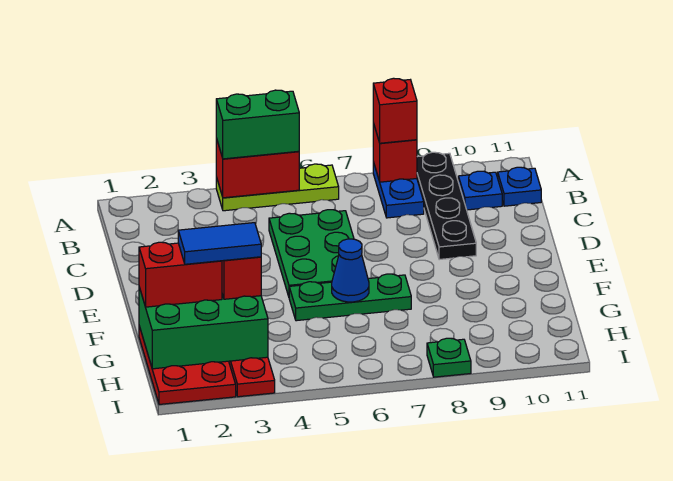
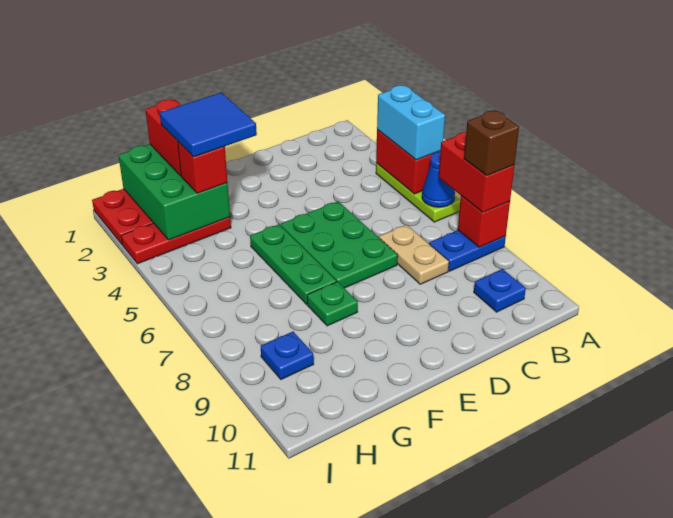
green 1x2 brick [216,90,299,159] -> cyan 1x2 brick [377,85,445,160]
red 1x1 brick [373,78,417,143] -> red 1x2 brick [439,132,514,213]
none -> brown 1x1 brick [464,110,519,176]
black 1x4 plate [417,152,476,260] -> none
blue 1x1 plate [498,167,541,206] -> blue 1x1 plate moved to [261,332,314,379]
green 2x3 plate [269,210,354,296] -> green 2x3 plate turned to [281,201,398,288]
none -> tan 1x2 plate [379,225,449,284]
blue 1x1 cone [332,239,369,302] -> blue 1x1 cone moved to [422,152,455,207]
blue 1x2 tile [178,223,261,264] -> blue 2x2 tile [160,93,257,157]
green 1x1 plate [427,338,471,377] -> green 1x1 plate moved to [307,282,358,326]

